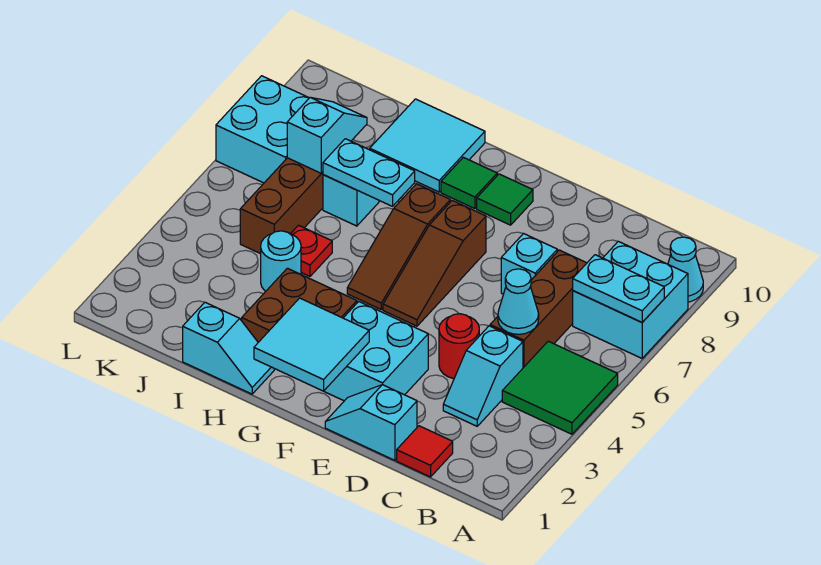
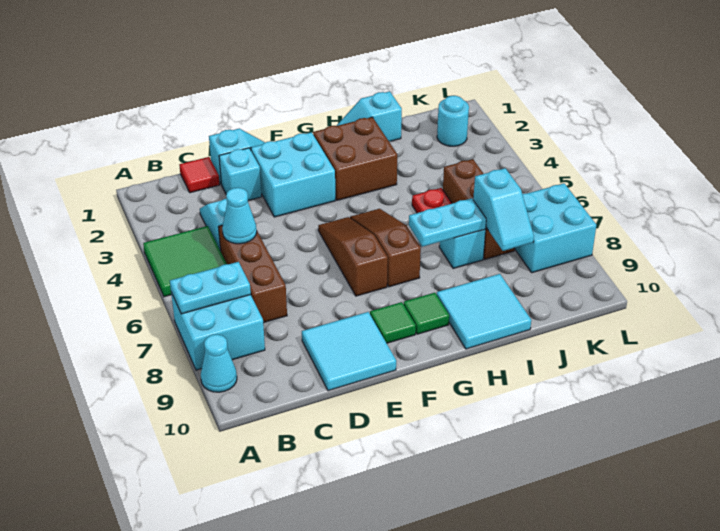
red 1x1 round brick [439,314,479,379] -> none
cyan 1x1 brick [501,233,557,294] -> cyan 1x1 brick moved to [219,148,262,200]
cyan 2x2 tile [254,298,369,391] -> cyan 2x2 tile moved to [302,312,396,391]
cyan 1x1 round brick [261,231,301,291] -> cyan 1x1 round brick moved to [437,96,469,146]

